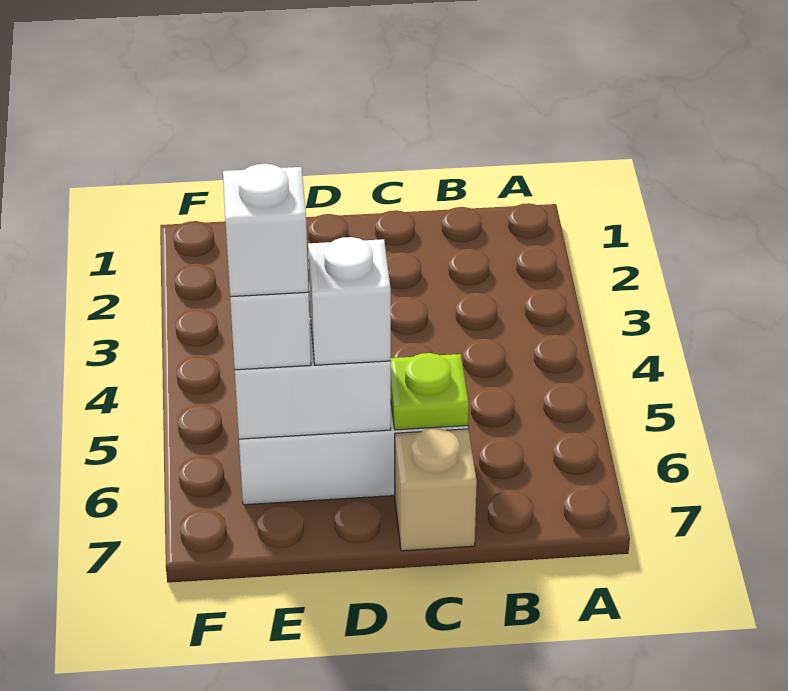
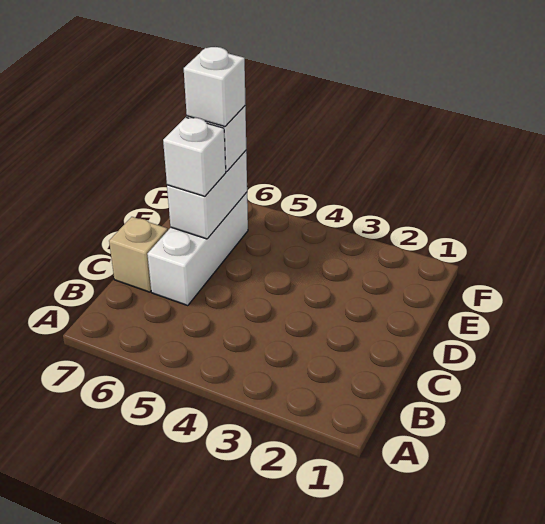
lime 1x1 plate [391,353,469,430] -> none

